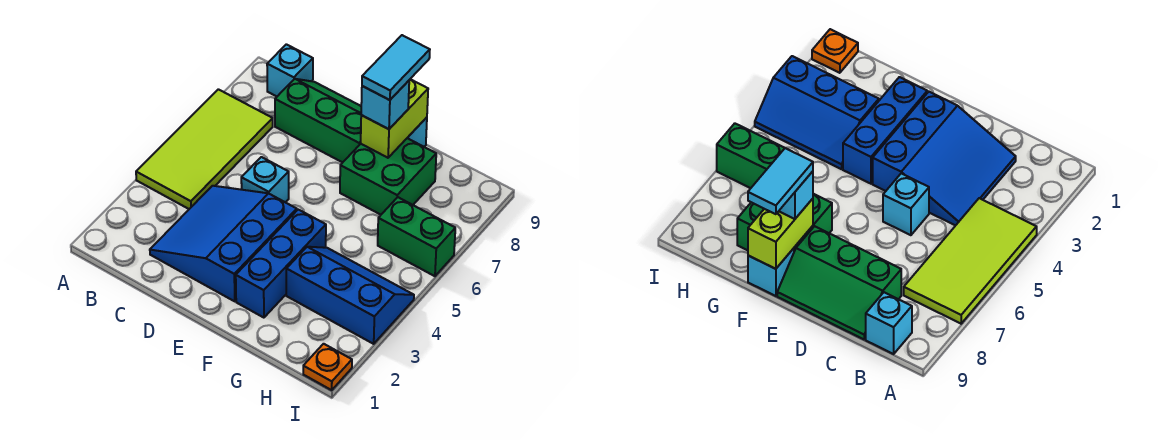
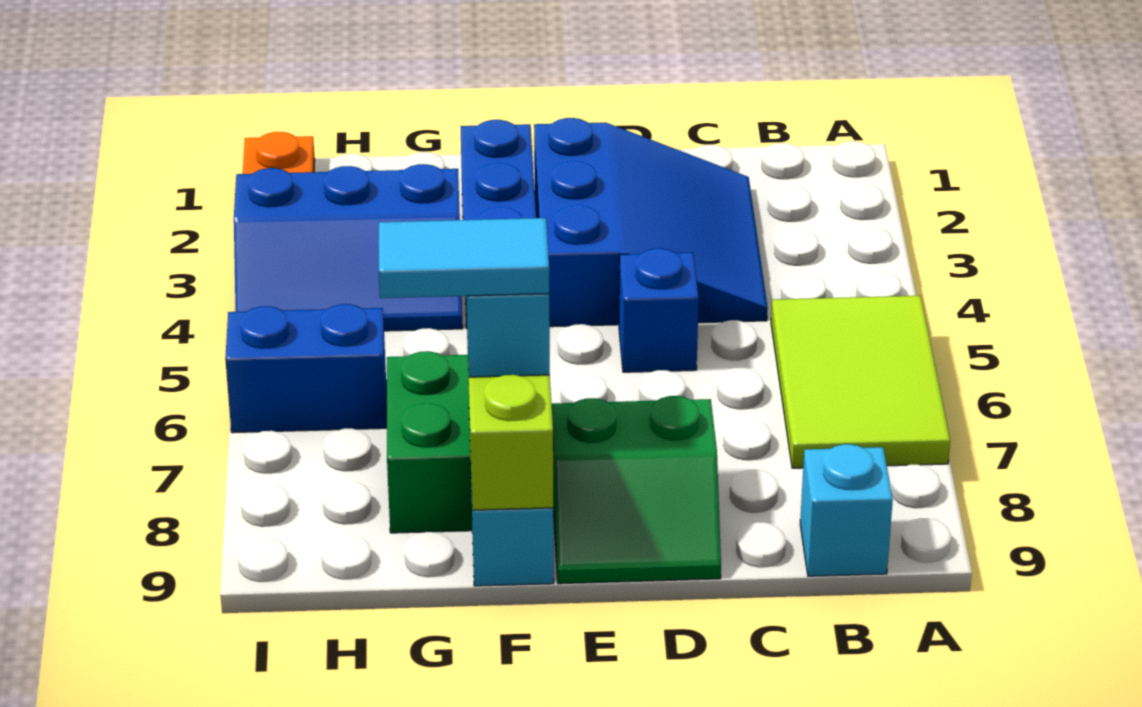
lime 2x4 tile [136,89,273,209] -> lime 2x3 tile [771,296,950,468]
green 2x3 slope [275,79,361,163] -> green 2x2 slope [551,396,721,584]
cyan 1x1 brick [241,157,289,203] -> blue 1x1 brick [619,248,699,372]
cyan 1x2 tile [362,35,430,100] -> cyan 1x2 tile turned to [379,218,549,298]
green 1x2 brick [378,197,455,276] -> blue 1x2 brick [225,304,386,433]

